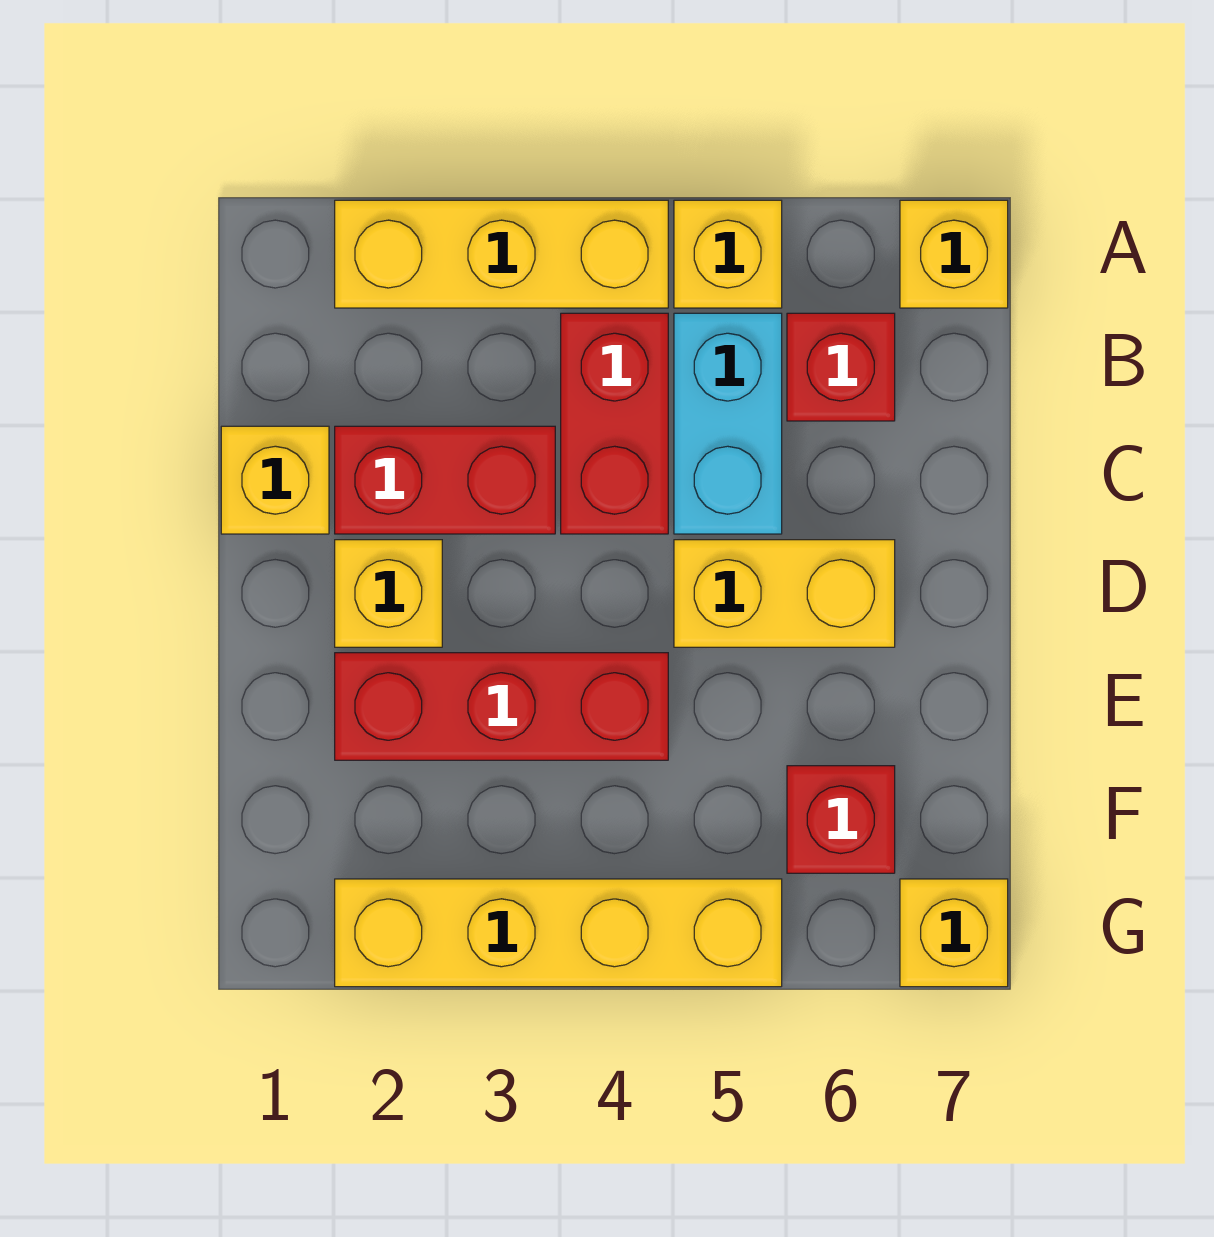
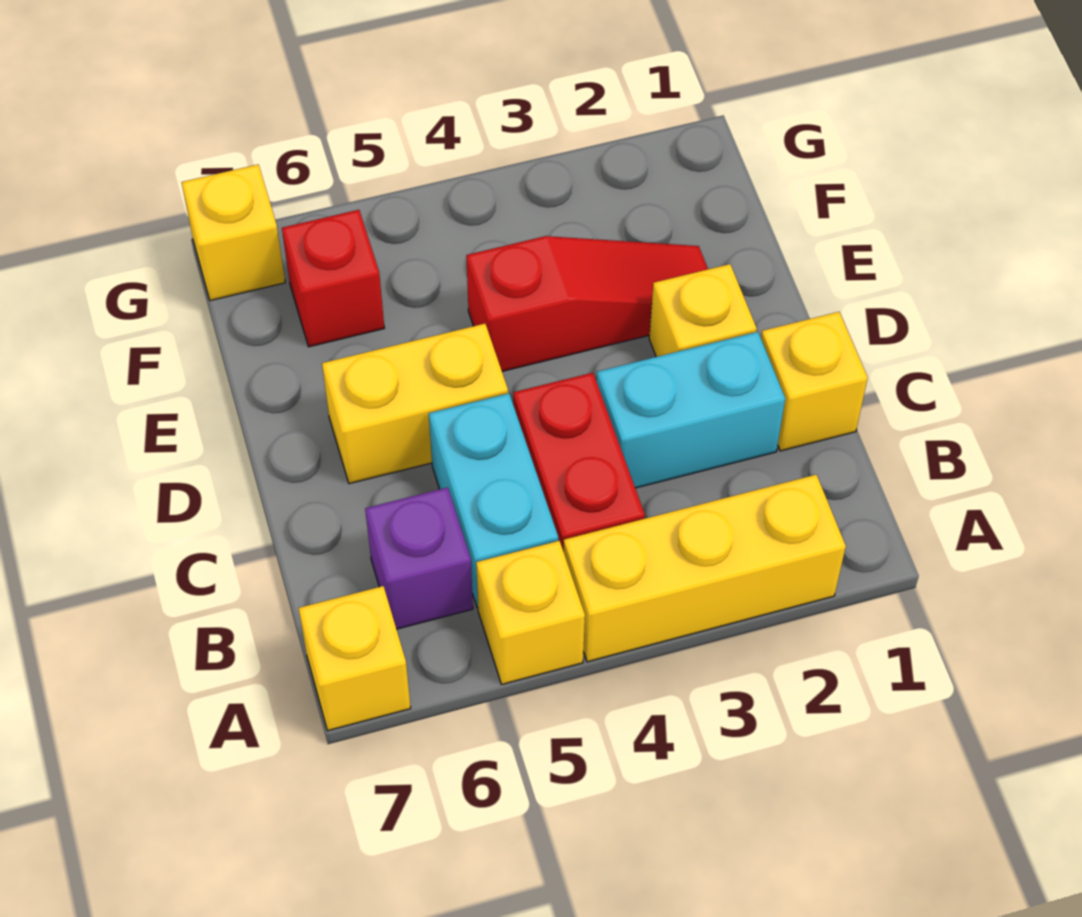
red 1x1 brick [787,313,895,421] -> purple 1x1 brick [365,487,473,629]
red 1x2 brick [335,426,555,534] -> cyan 1x2 brick [597,332,785,488]
red 1x3 brick [335,653,668,760] -> red 1x3 slope [466,236,708,371]
yellow 1x4 brick [335,879,782,987] -> none

